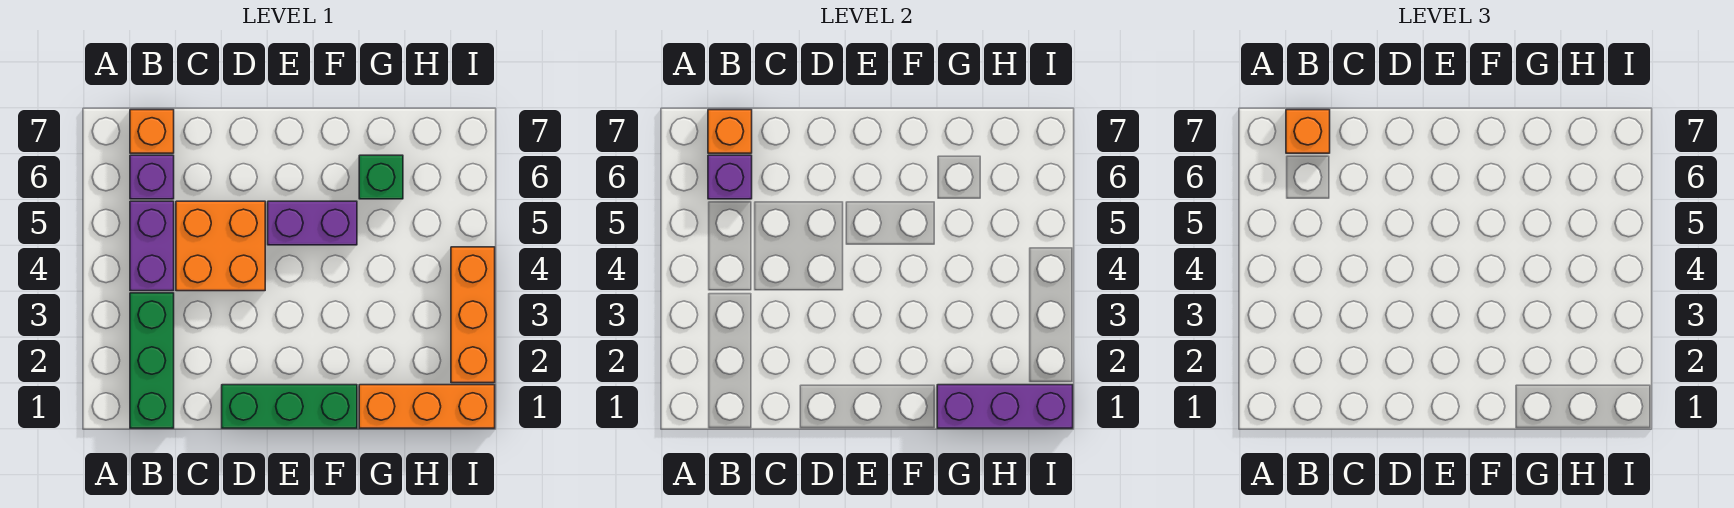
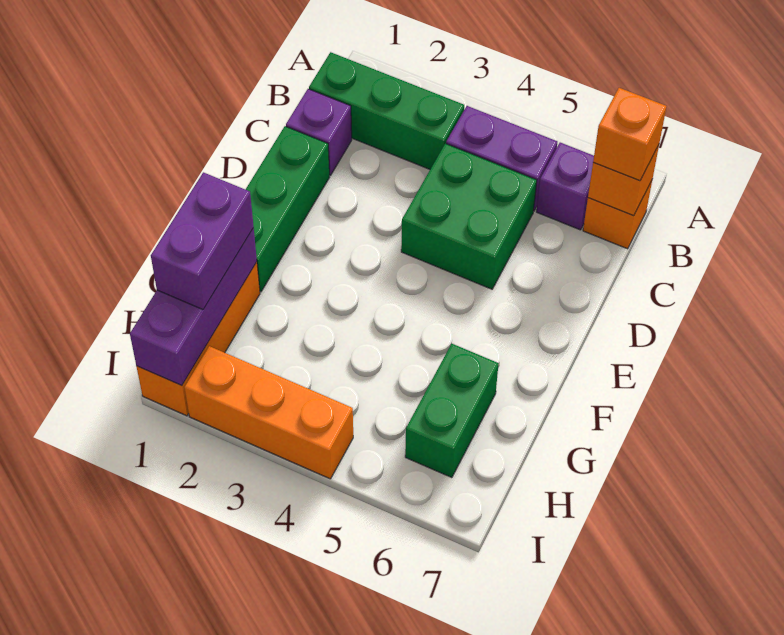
purple 1x1 brick [708,155,752,199] -> purple 1x1 brick moved to [286,89,352,176]
orange 2x2 brick [176,201,265,291] -> green 2x2 brick [401,143,537,289]
purple 1x2 brick [268,201,357,245] -> purple 1x2 brick moved to [151,172,254,309]
green 1x1 brick [359,155,403,199] -> green 1x2 brick [405,344,499,478]

